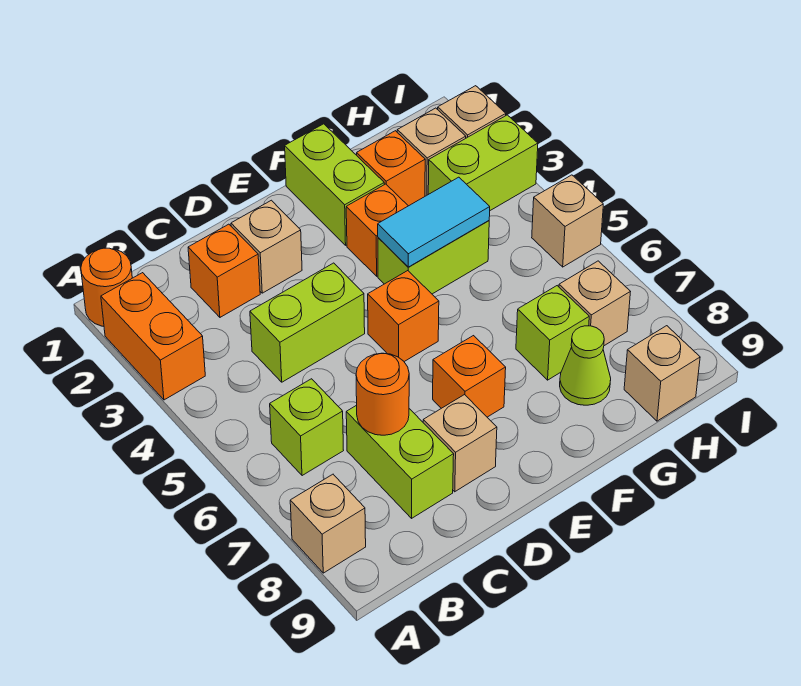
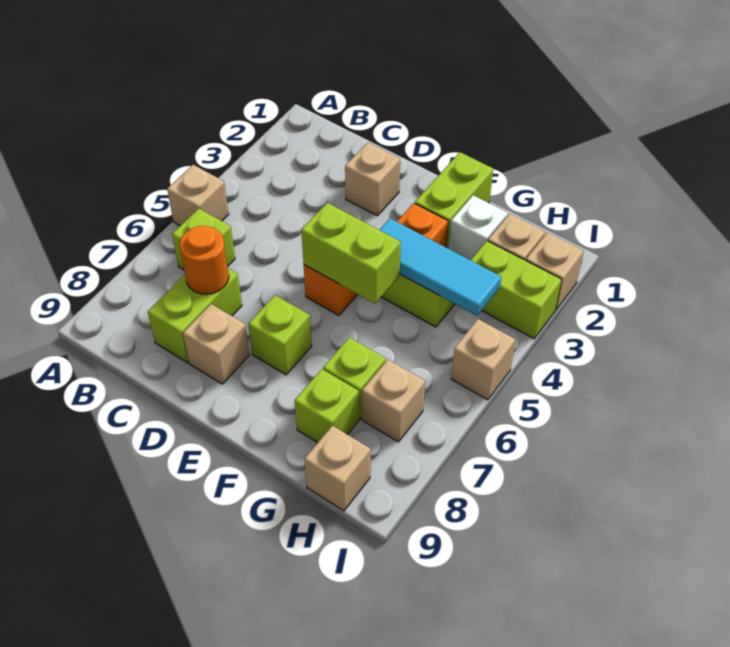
orange 1x1 round brick [81,248,132,326] -> none
orange 1x2 brick [101,273,205,400] -> none
tan 1x1 brick [290,474,366,573] -> tan 1x1 brick moved to [167,165,229,226]
orange 1x1 brick [188,224,260,317] -> none
lime 1x2 brick [250,263,365,382] -> lime 1x2 brick moved to [301,203,401,304]
orange 1x1 brick [433,336,506,417] -> lime 1x1 brick [248,295,312,375]
cyan 1x2 tile [378,177,490,267] -> cyan 1x3 tile [379,218,501,316]
orange 1x1 brick [357,131,425,206] -> white 1x1 brick [449,195,508,260]
lime 1x1 cone [560,326,611,405] -> lime 1x1 brick [295,369,359,443]

